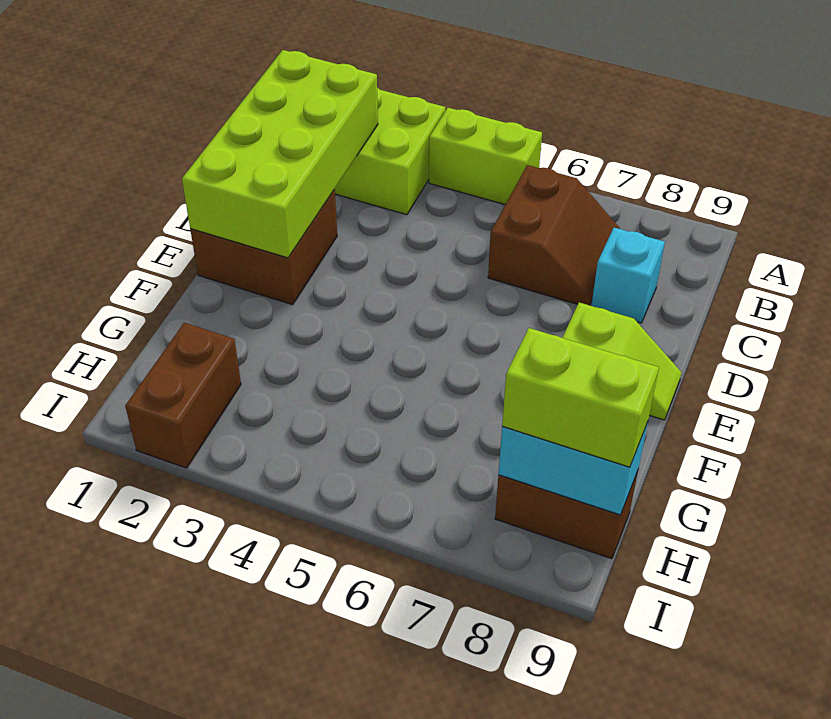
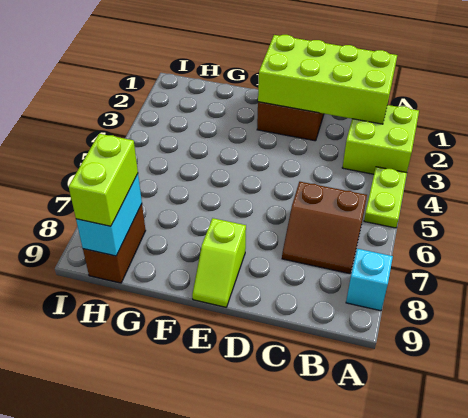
lime 1x2 brick [429,108,542,205] -> lime 1x2 plate [364,167,407,228]
cyan 1x1 brick [591,228,665,323] -> cyan 1x1 brick moved to [346,249,393,311]
brown 1x2 brick [125,323,241,468] -> none

